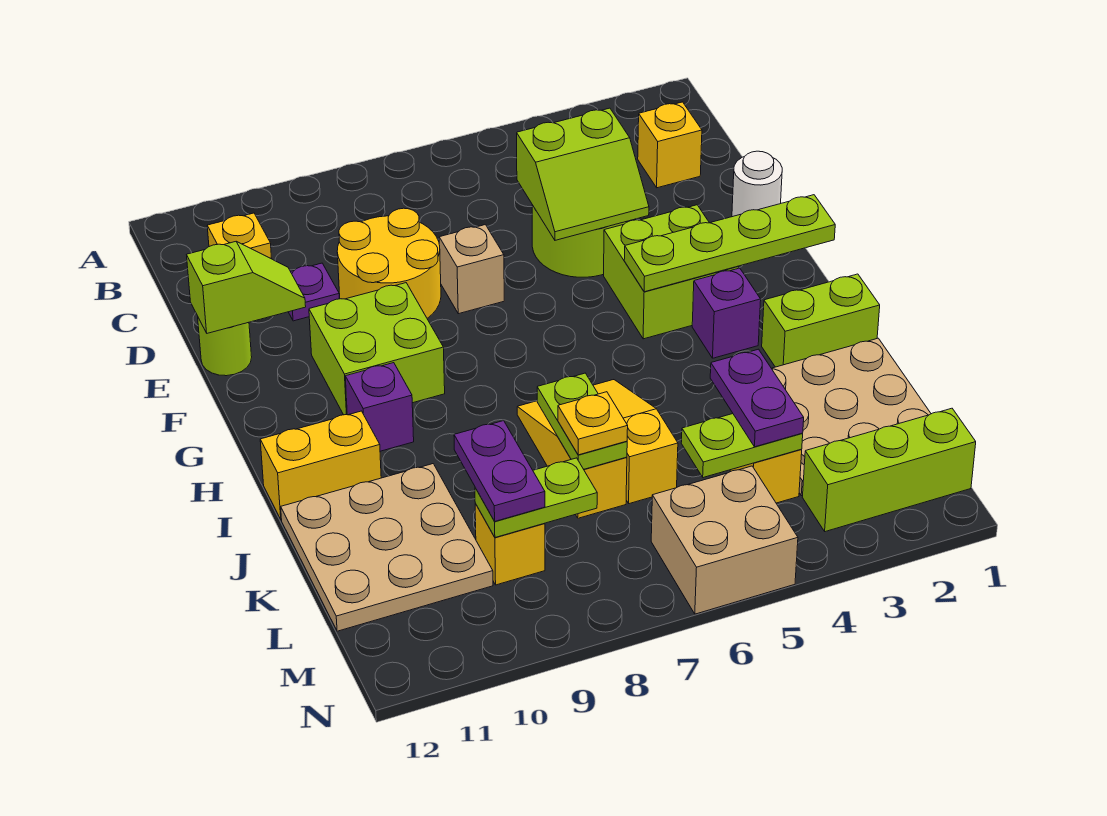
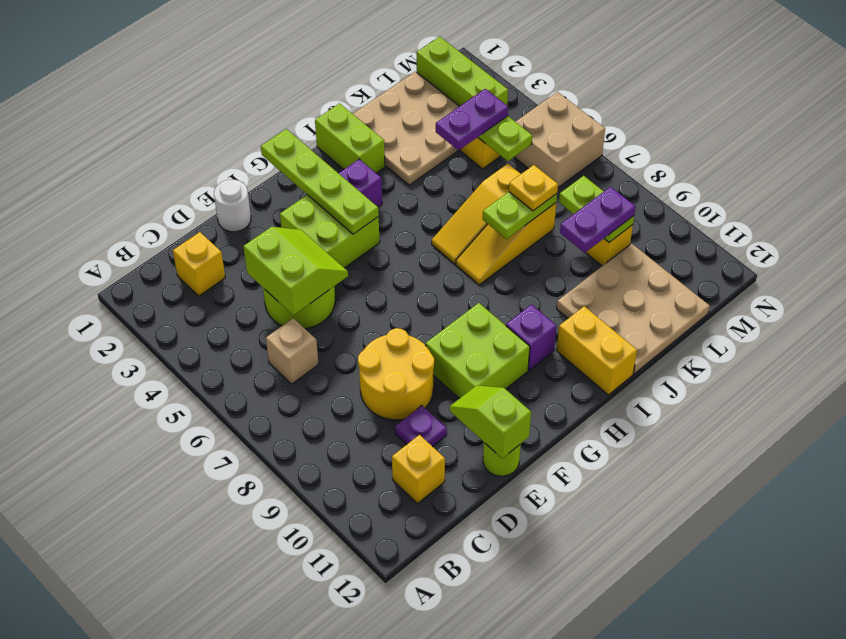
tan 1x1 brick [439,225,504,314] -> tan 1x1 brick moved to [266,318,318,384]

